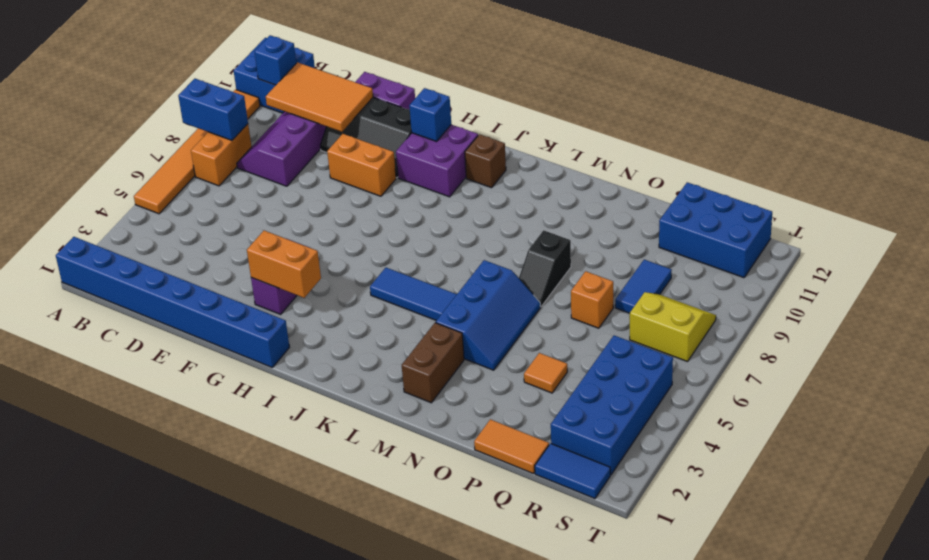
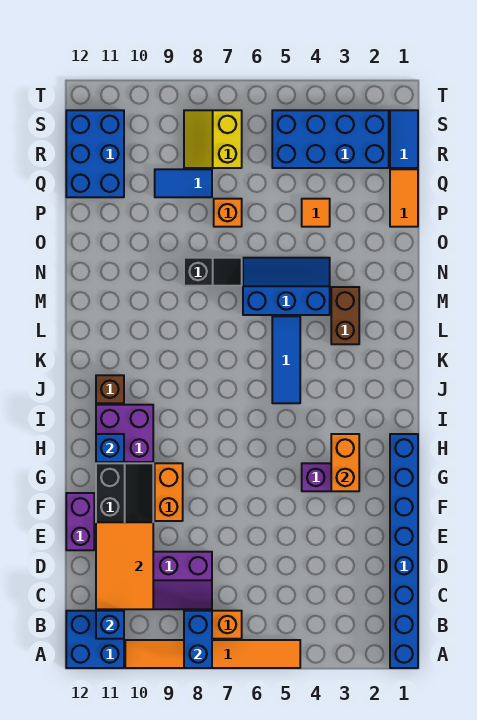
brown 1x2 brick [402,323,464,403] -> brown 1x2 brick turned to [331,287,359,344]

